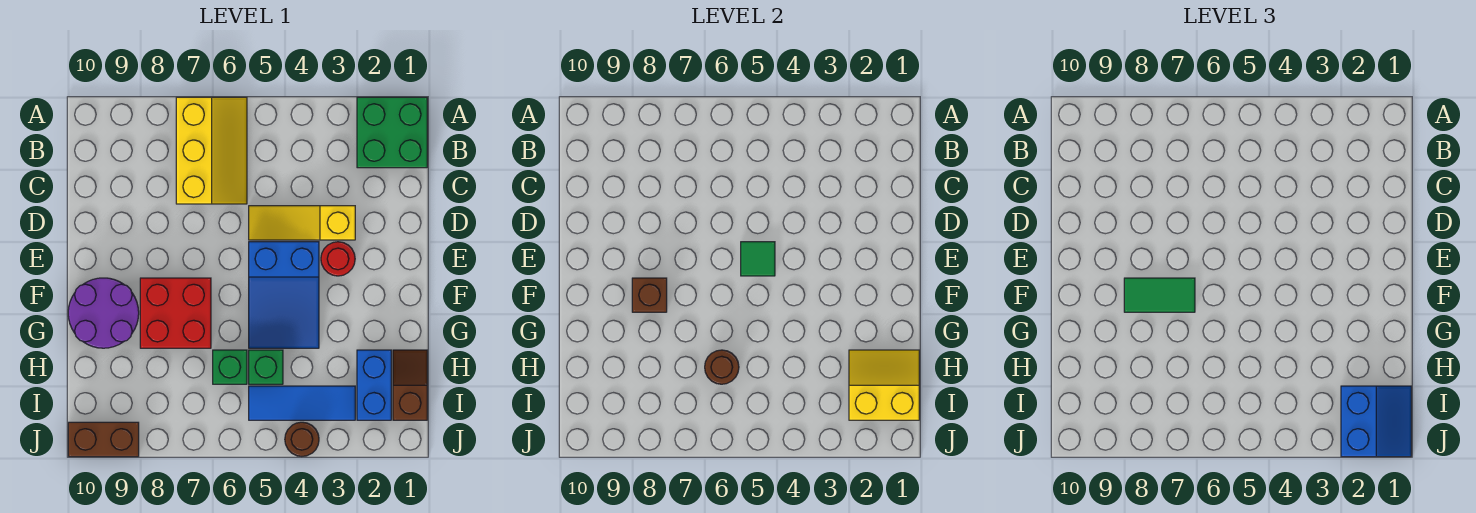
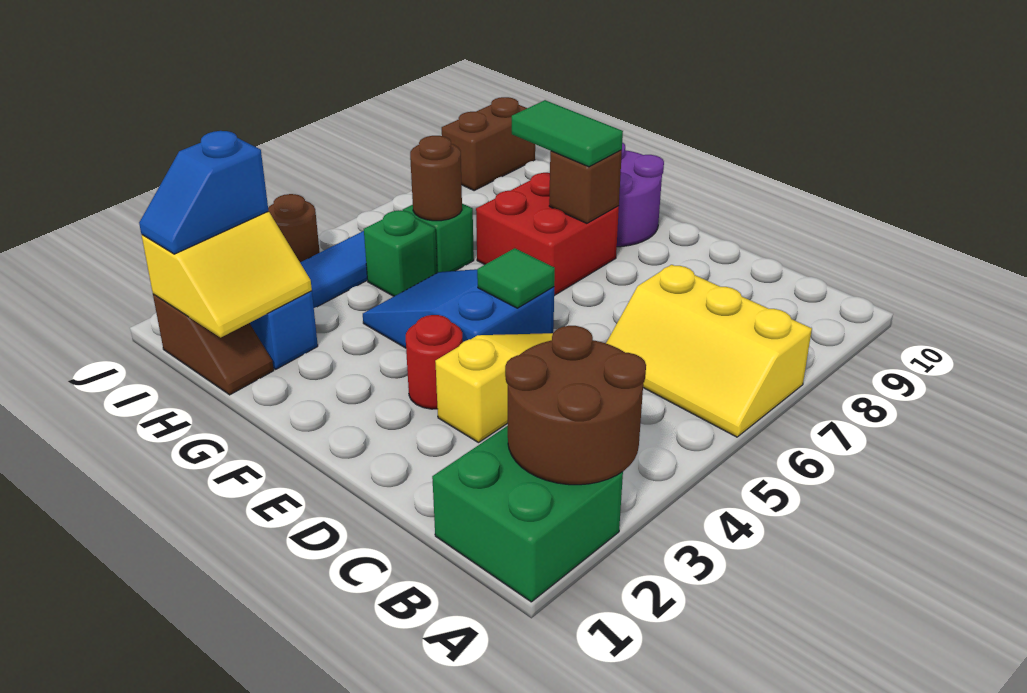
none -> brown 2x2 round brick [505,326,646,485]
green 1x2 tile [1124,278,1195,312] -> green 1x2 tile turned to [512,100,623,167]
blue 2x2 slope [1341,386,1411,457] -> blue 1x2 slope [139,131,268,254]

